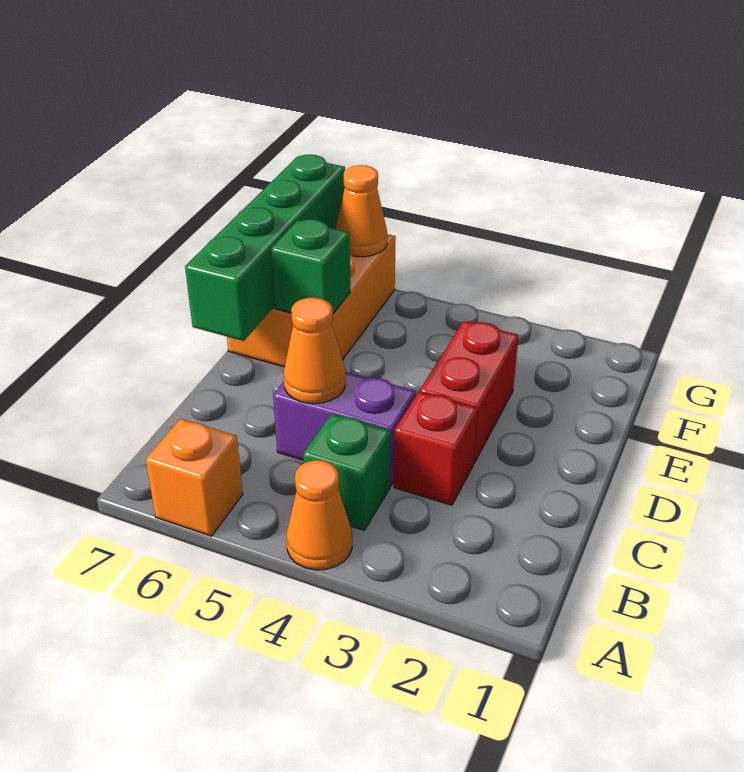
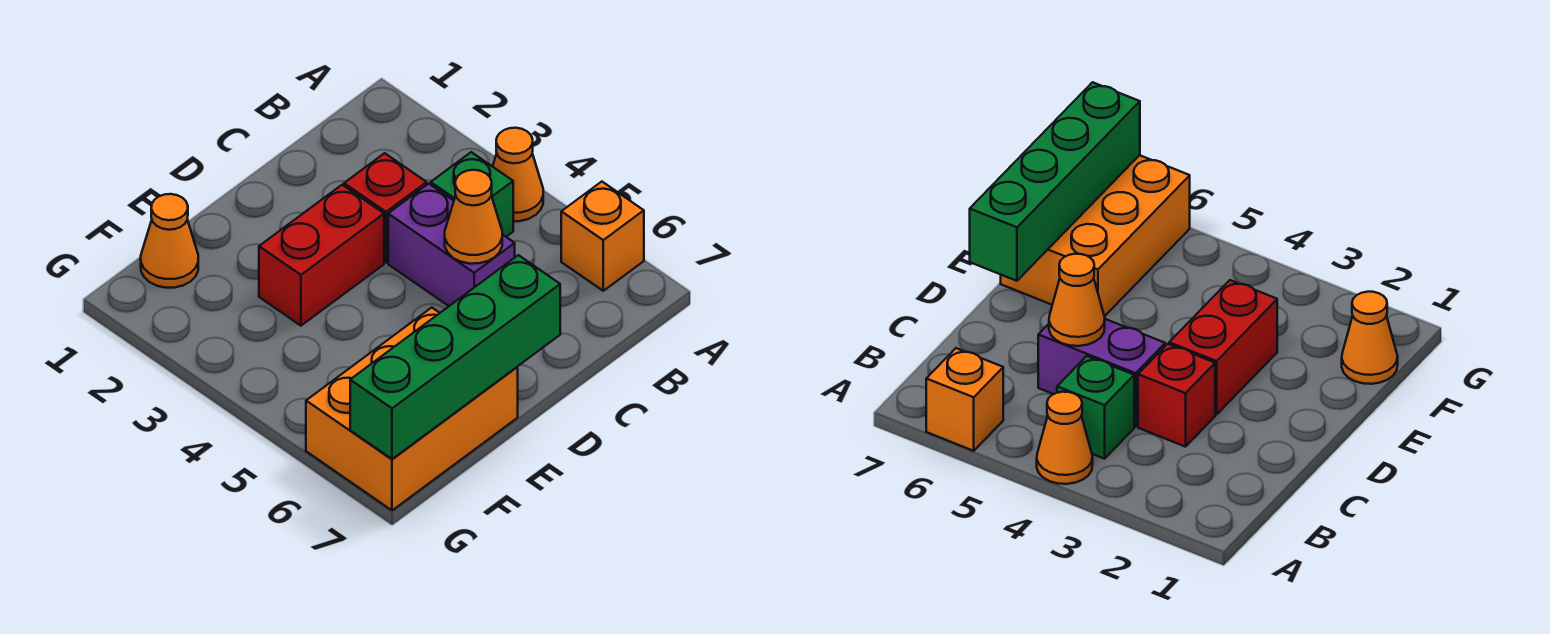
green 1x1 brick [271,219,350,314] -> none
orange 1x1 cone [336,165,387,257] -> orange 1x1 cone moved to [141,194,198,288]

